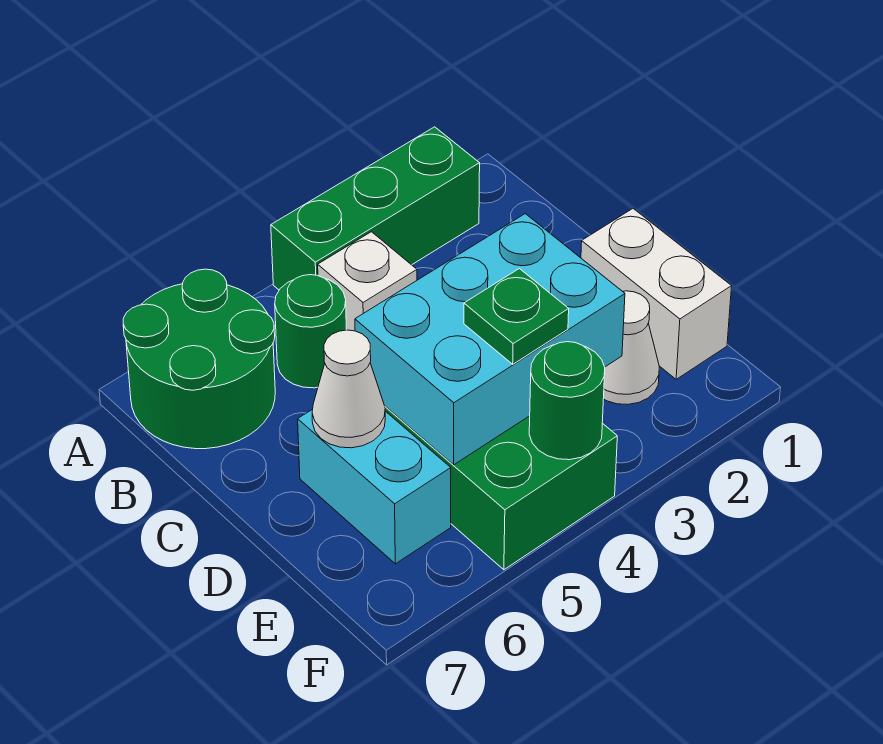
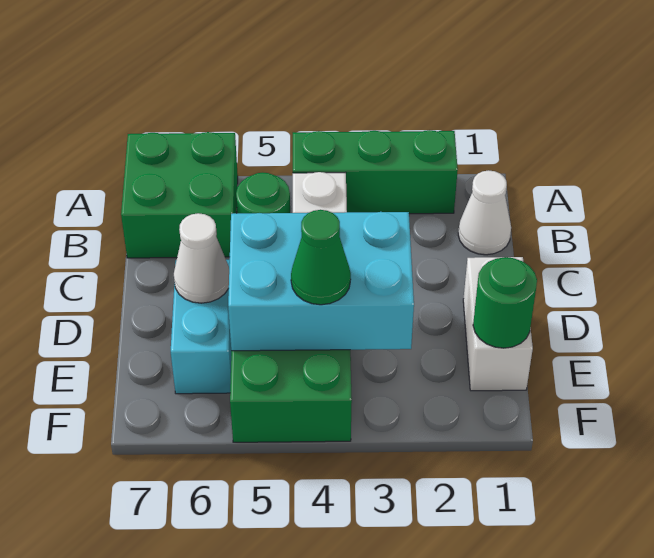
green 2x2 round brick [123,269,275,449] -> green 2x2 brick [121,132,238,258]
white 1x1 cone [603,291,659,405] -> white 1x1 cone moved to [458,170,511,255]
green 1x1 plate [464,269,569,364] -> green 1x1 cone [291,210,351,305]
green 1x1 round brick [529,342,605,460] -> green 1x1 round brick moved to [473,257,537,348]

